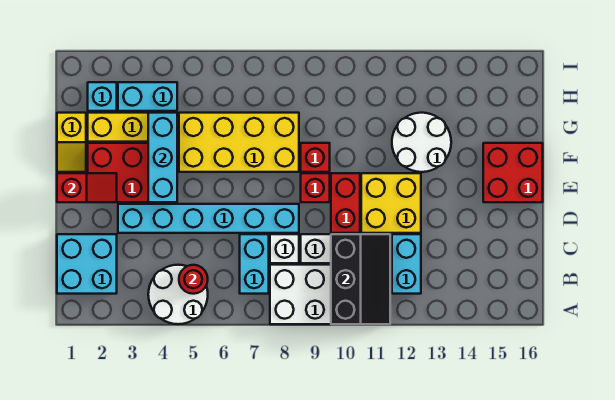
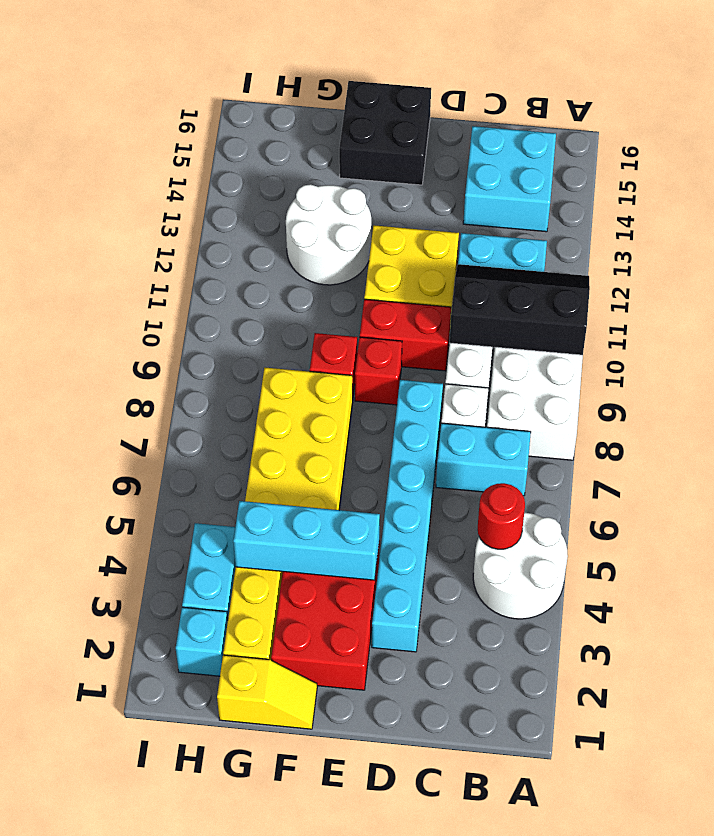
cyan 2x2 brick [57,234,117,294] -> cyan 2x2 brick moved to [463,126,556,232]
red 1x2 slope [57,173,117,202] -> none
red 2x2 brick [483,143,543,202] -> black 2x2 brick [339,81,431,185]

